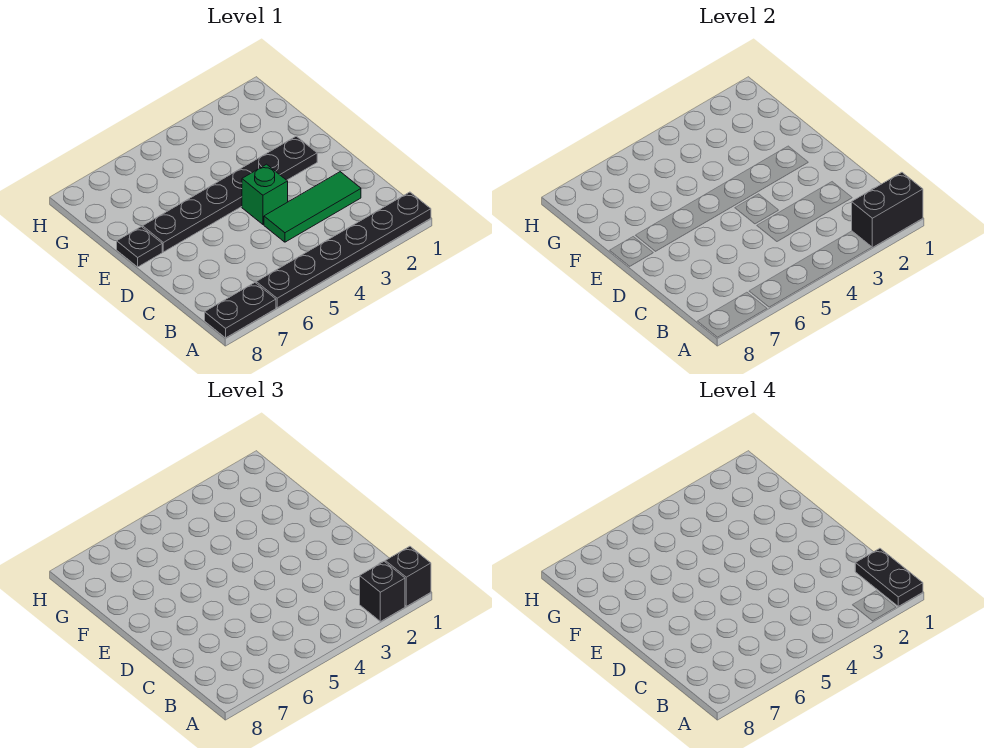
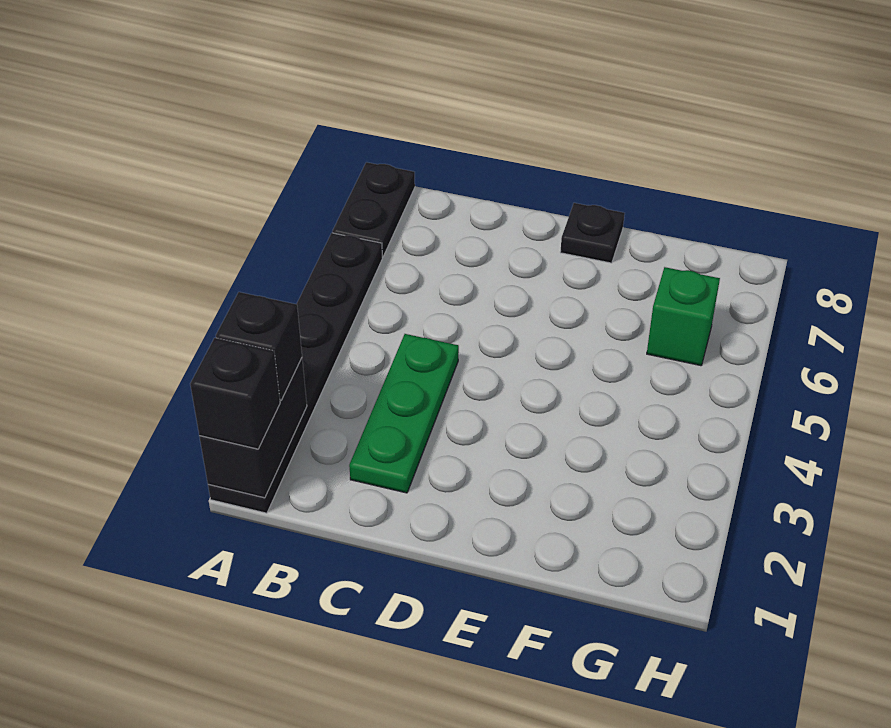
black 1x2 plate [855,548,923,606] -> none
green 1x3 tile [264,172,361,242] -> green 1x3 plate [349,334,459,493]
green 1x1 brick [242,164,288,224] -> green 1x1 brick moved to [647,267,720,366]
black 1x6 plate [143,136,317,252] -> none

